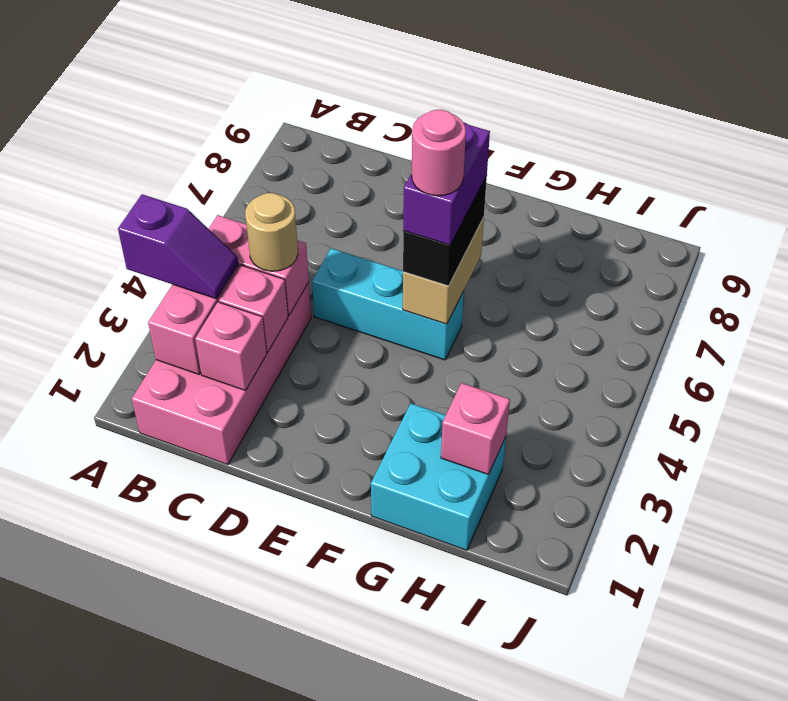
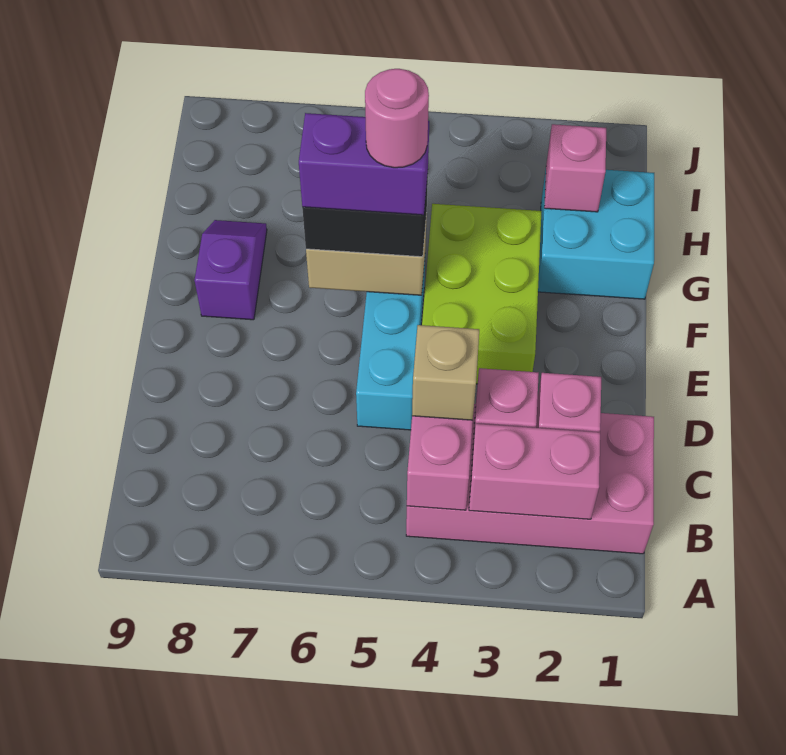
purple 1x2 slope [118,194,238,299] -> purple 1x2 slope moved to [195,220,267,320]
tan 1x1 round brick [245,193,298,271] -> tan 1x1 brick [412,325,479,420]
none -> lime 2x3 brick [422,204,542,384]

